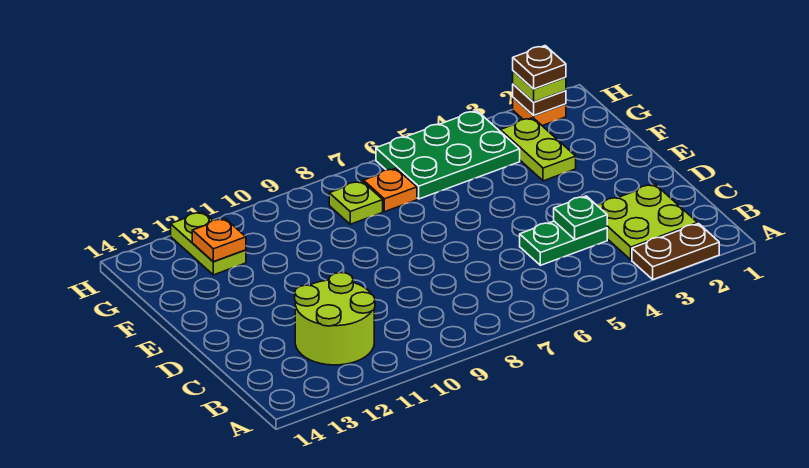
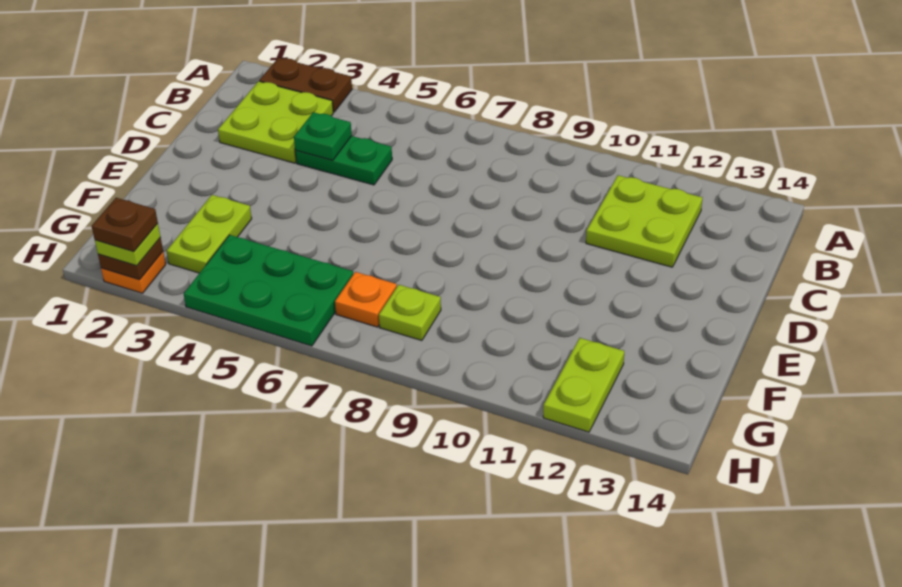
lime 2x2 round brick [295,273,375,365] -> lime 2x2 plate [586,175,702,267]
orange 1x1 plate [192,218,246,262] -> none

